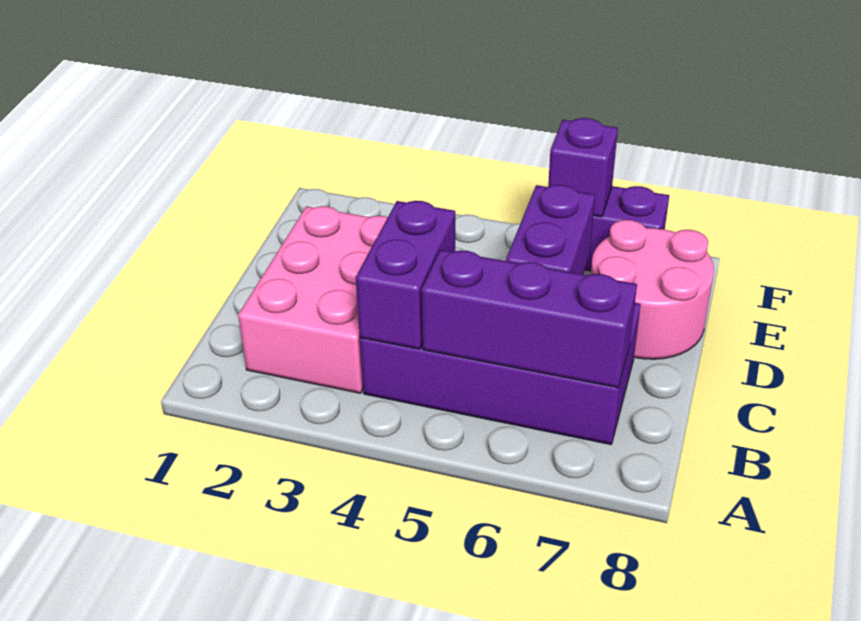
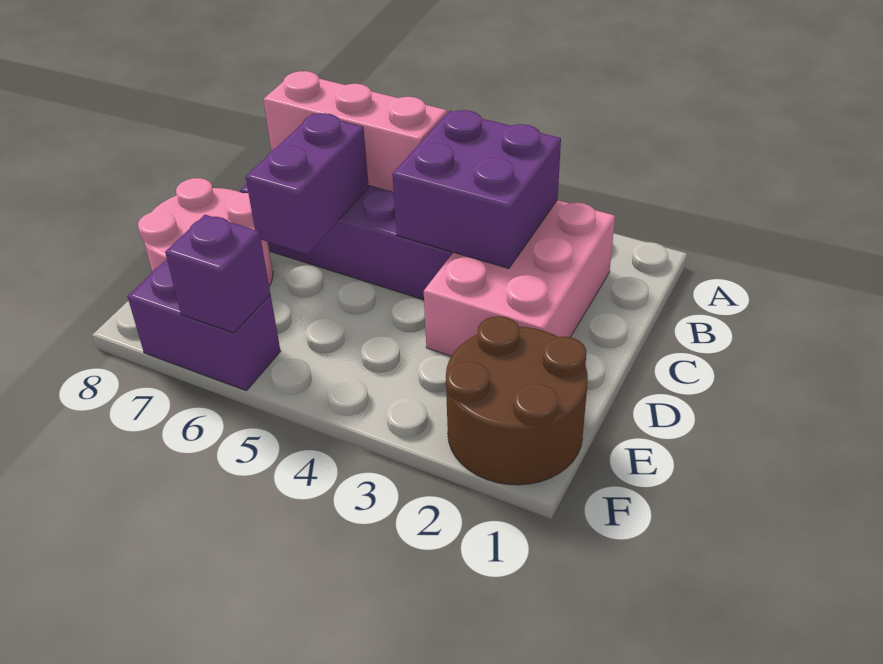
purple 1x2 brick [356,201,455,349] -> purple 2x2 brick [392,110,561,268]
purple 1x3 brick [421,250,637,388] -> pink 1x3 brick [263,71,447,192]
none -> brown 2x2 round brick [446,316,588,485]

